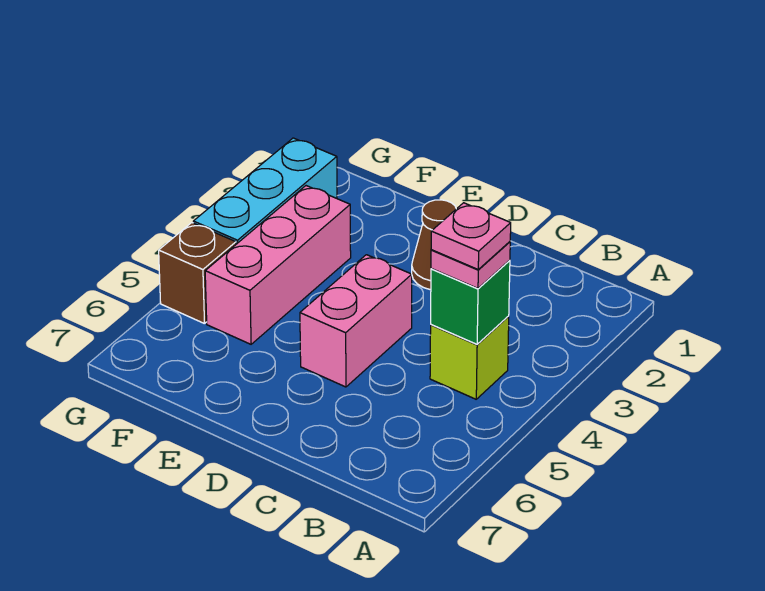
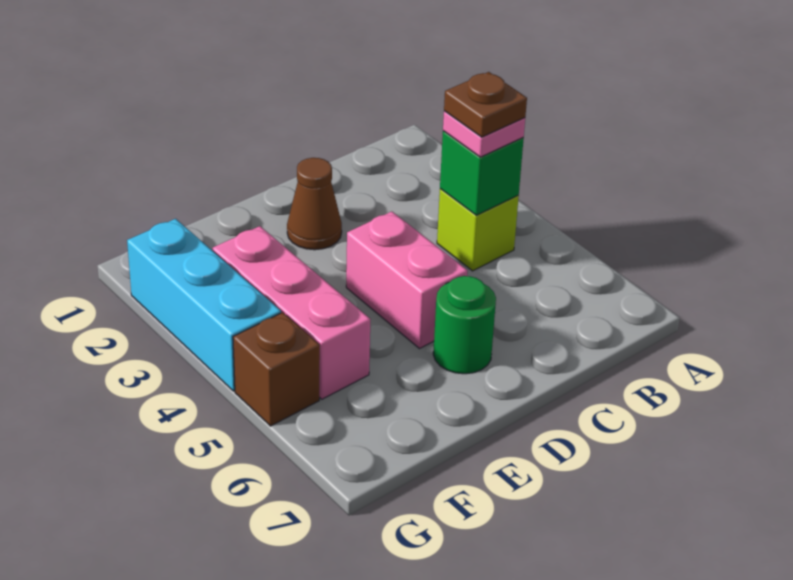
pink 1x1 plate [431,203,511,269] -> brown 1x1 plate [444,72,527,137]
none -> green 1x1 round brick [433,276,496,374]

